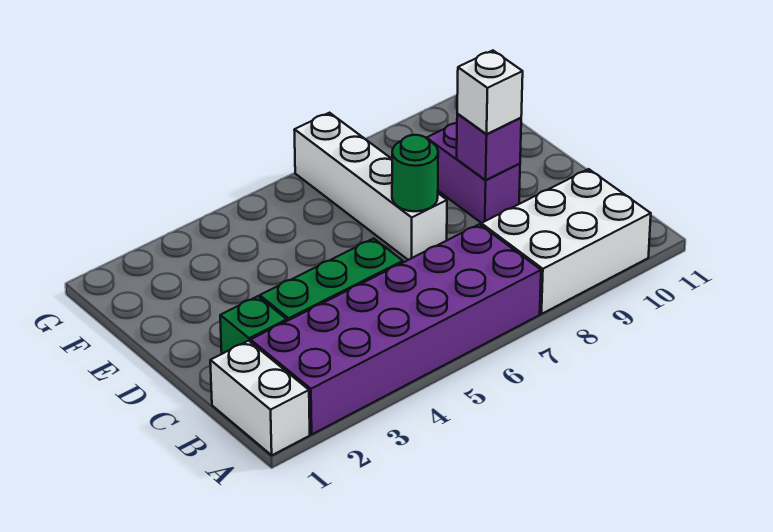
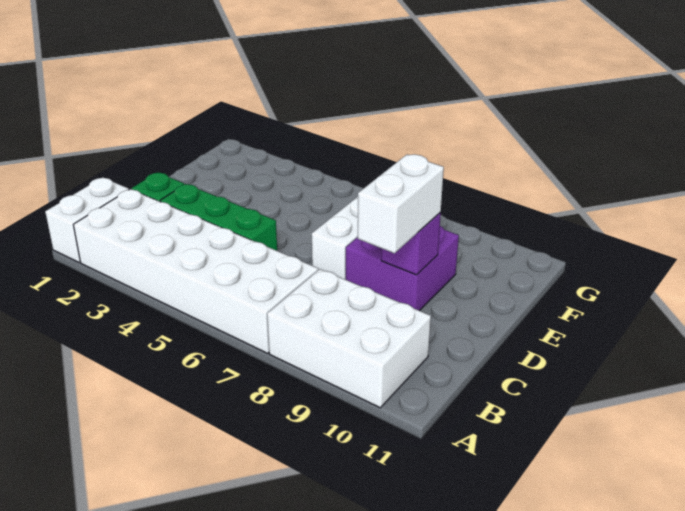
purple 2x6 brick [251,224,541,434] -> white 2x6 brick [74,189,318,353]
green 1x1 round brick [392,135,438,211] -> none
purple 1x2 brick [427,123,520,223] -> purple 2x2 brick [346,226,459,311]
white 1x1 brick [457,51,523,134] -> white 1x2 brick [358,154,444,253]

